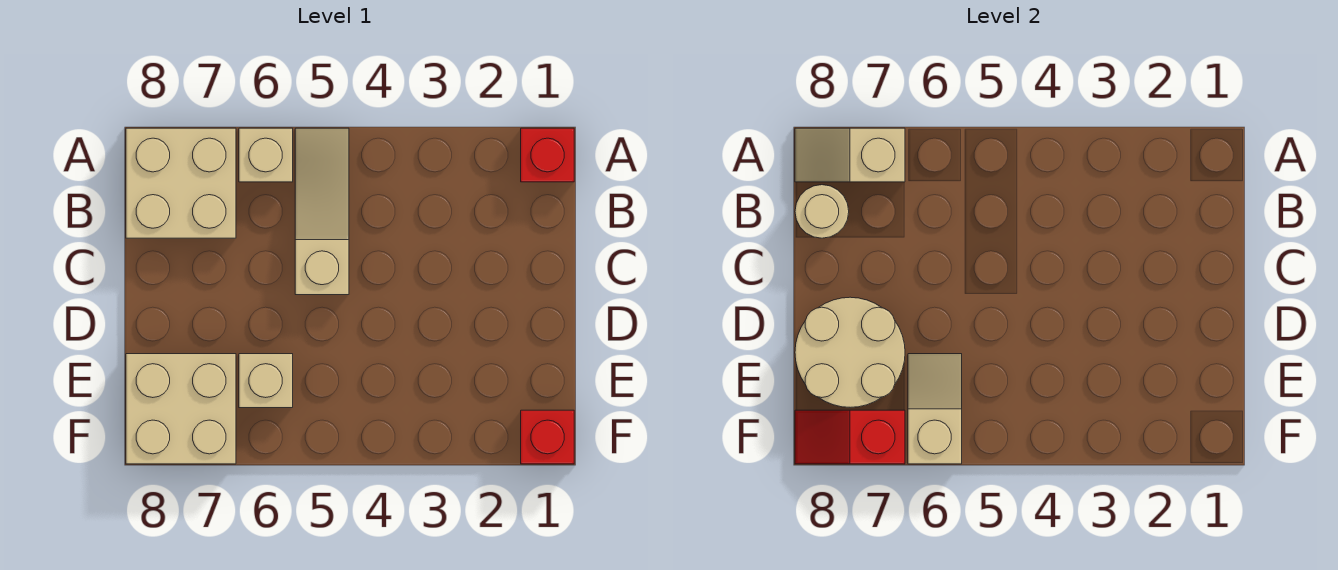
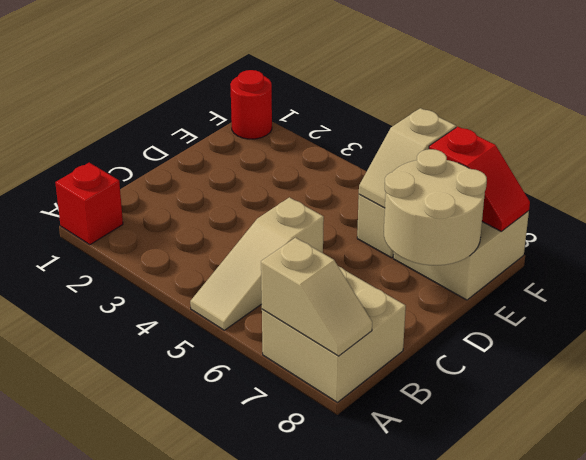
tan 1x1 brick [239,128,293,182] -> none
tan 1x1 round brick [795,185,849,238] -> none
red 1x1 brick [521,410,574,464] -> red 1x1 round brick [230,70,272,139]

